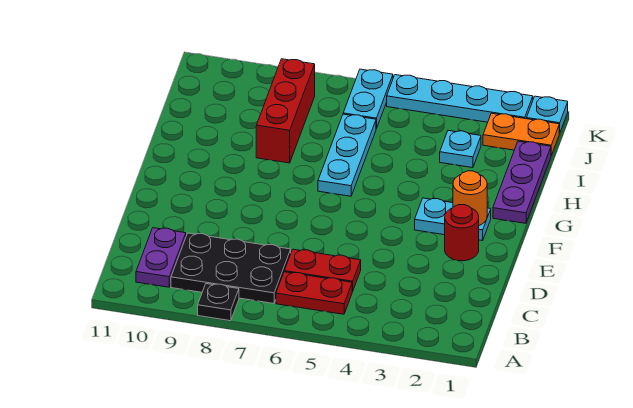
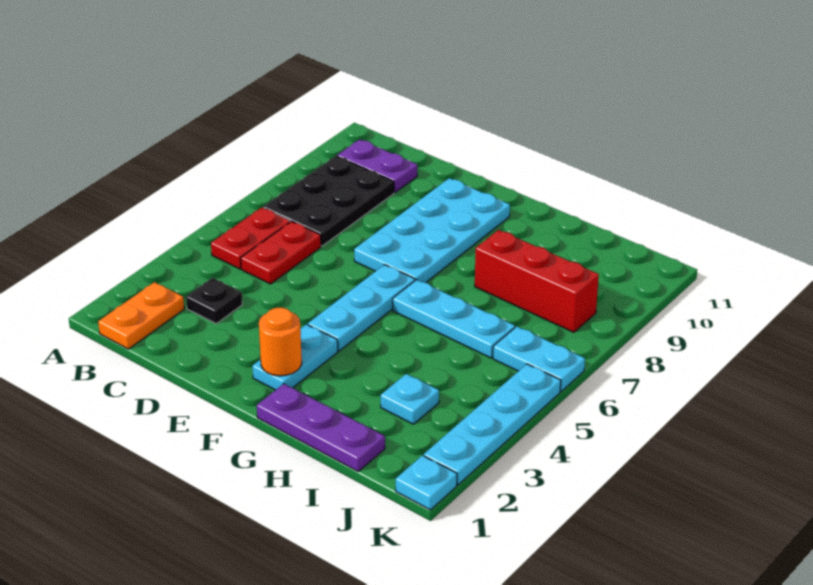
black 1x1 plate [198,284,239,321] -> black 1x1 plate moved to [186,278,242,324]
red 1x1 round brick [445,205,479,261] -> none
none -> cyan 2x4 plate [354,178,510,283]
none -> cyan 1x3 plate [308,265,415,351]
orange 1x2 plate [483,113,559,155] -> orange 1x2 plate moved to [98,282,184,349]

